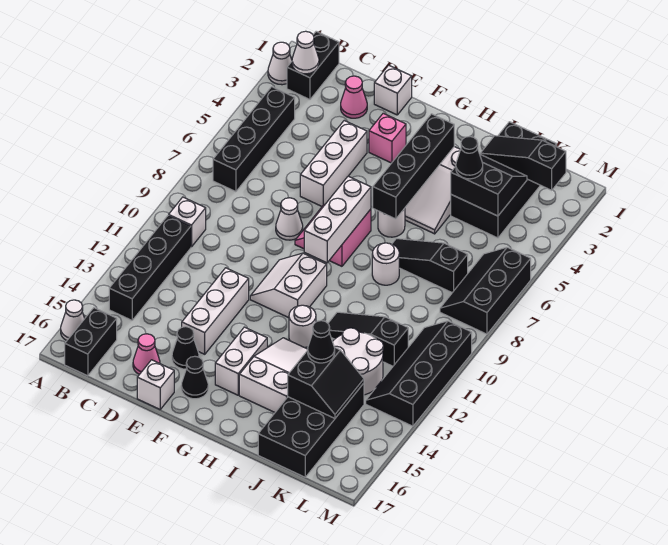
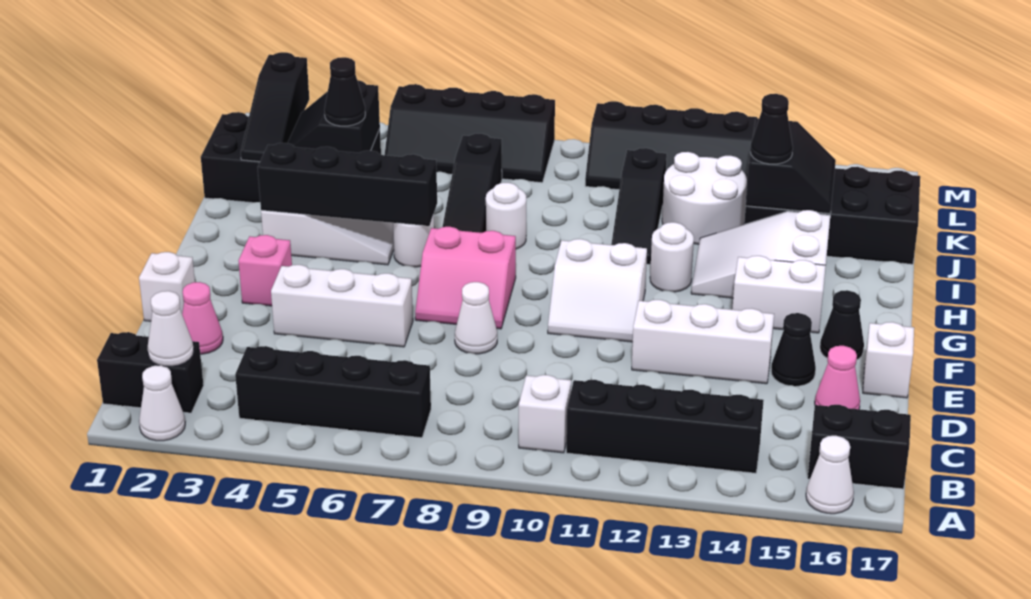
white 1x3 brick [304,176,371,263] -> none
black 2x2 slope [288,347,364,418] -> black 2x2 slope turned to [746,118,836,214]
black 2x3 slope [440,247,531,334] -> black 2x4 slope [384,84,555,183]

